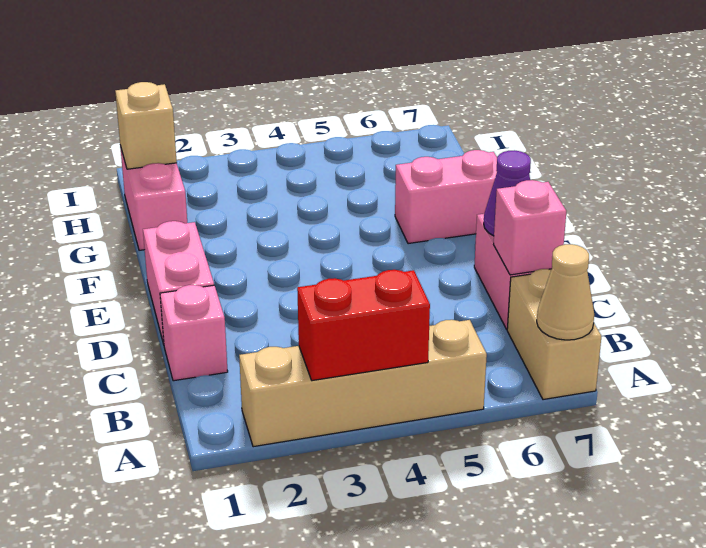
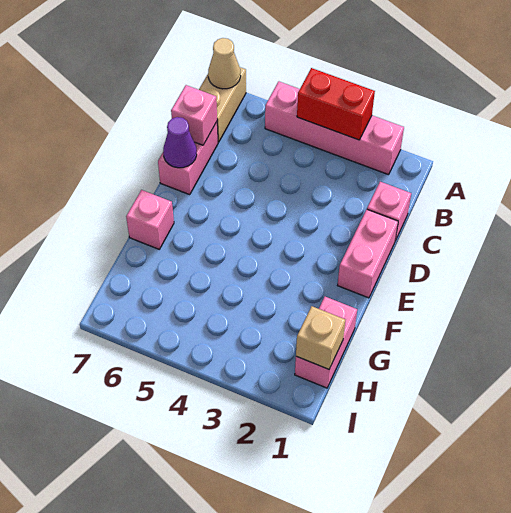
tan 1x4 brick [239,320,487,447] -> pink 1x4 brick [265,81,404,175]
pink 1x2 brick [395,150,497,244] -> pink 1x1 brick [126,190,174,249]

